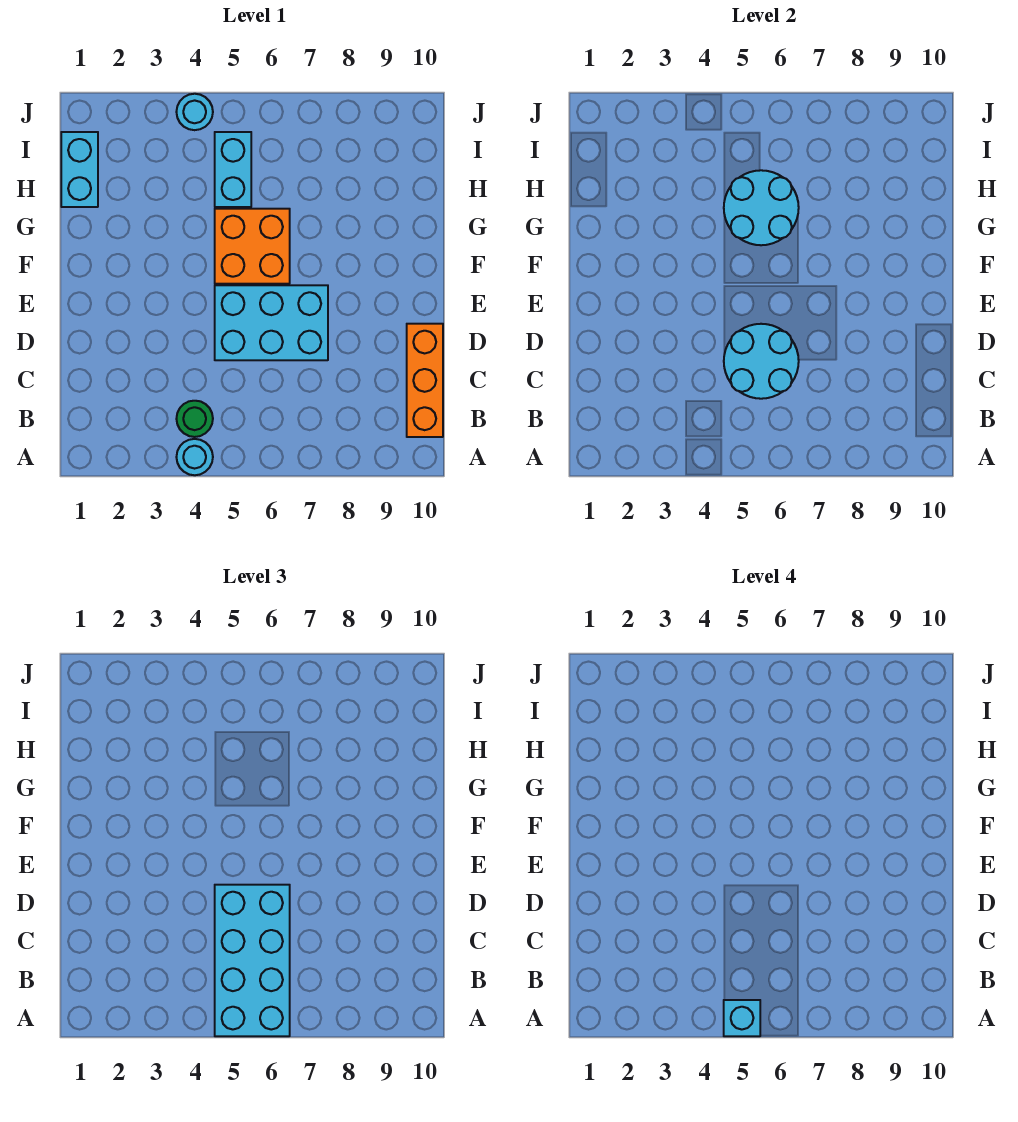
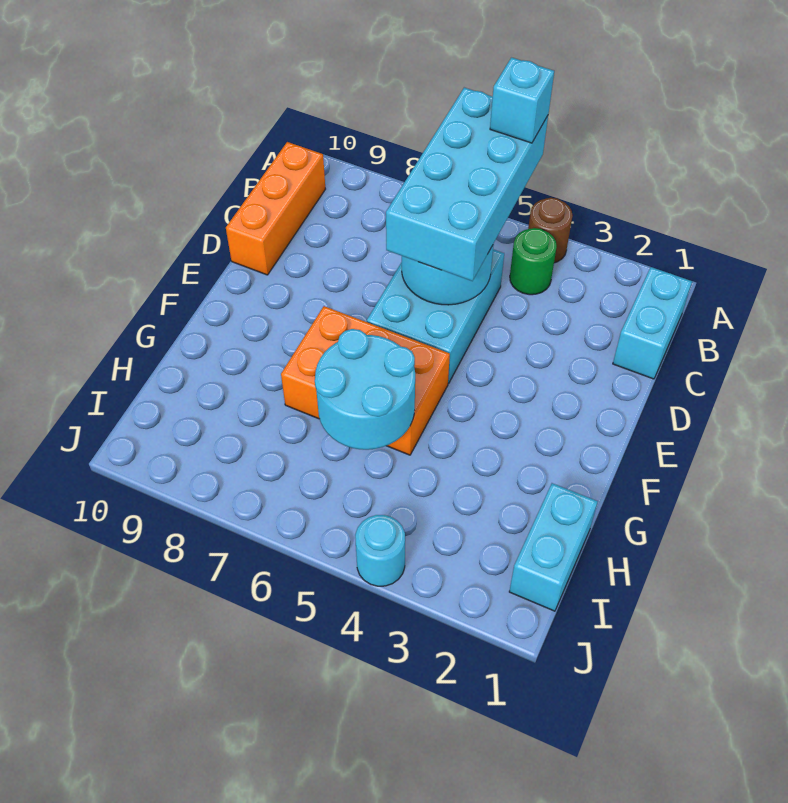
cyan 1x1 round brick [176,439,213,475] -> brown 1x1 round brick [528,198,573,263]
cyan 2x3 brick [215,285,328,360] -> cyan 2x3 brick turned to [367,249,504,383]
orange 2x2 brick [215,209,290,284] -> orange 2x3 brick [281,306,450,455]
cyan 1x2 brick [215,132,251,207] -> cyan 1x2 brick moved to [613,267,692,379]

